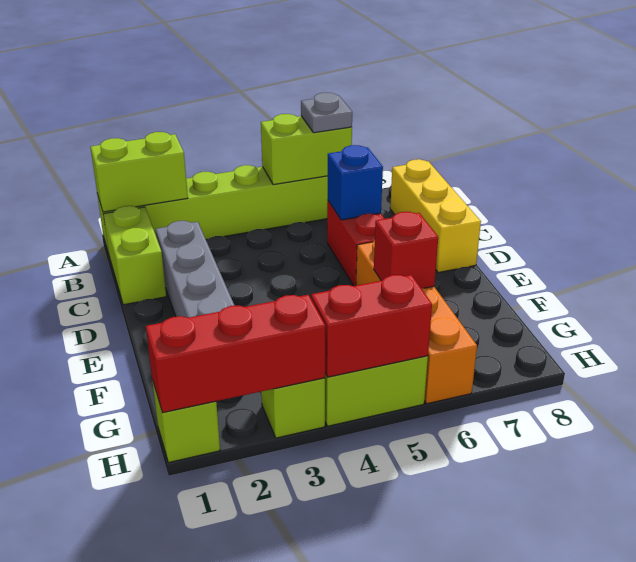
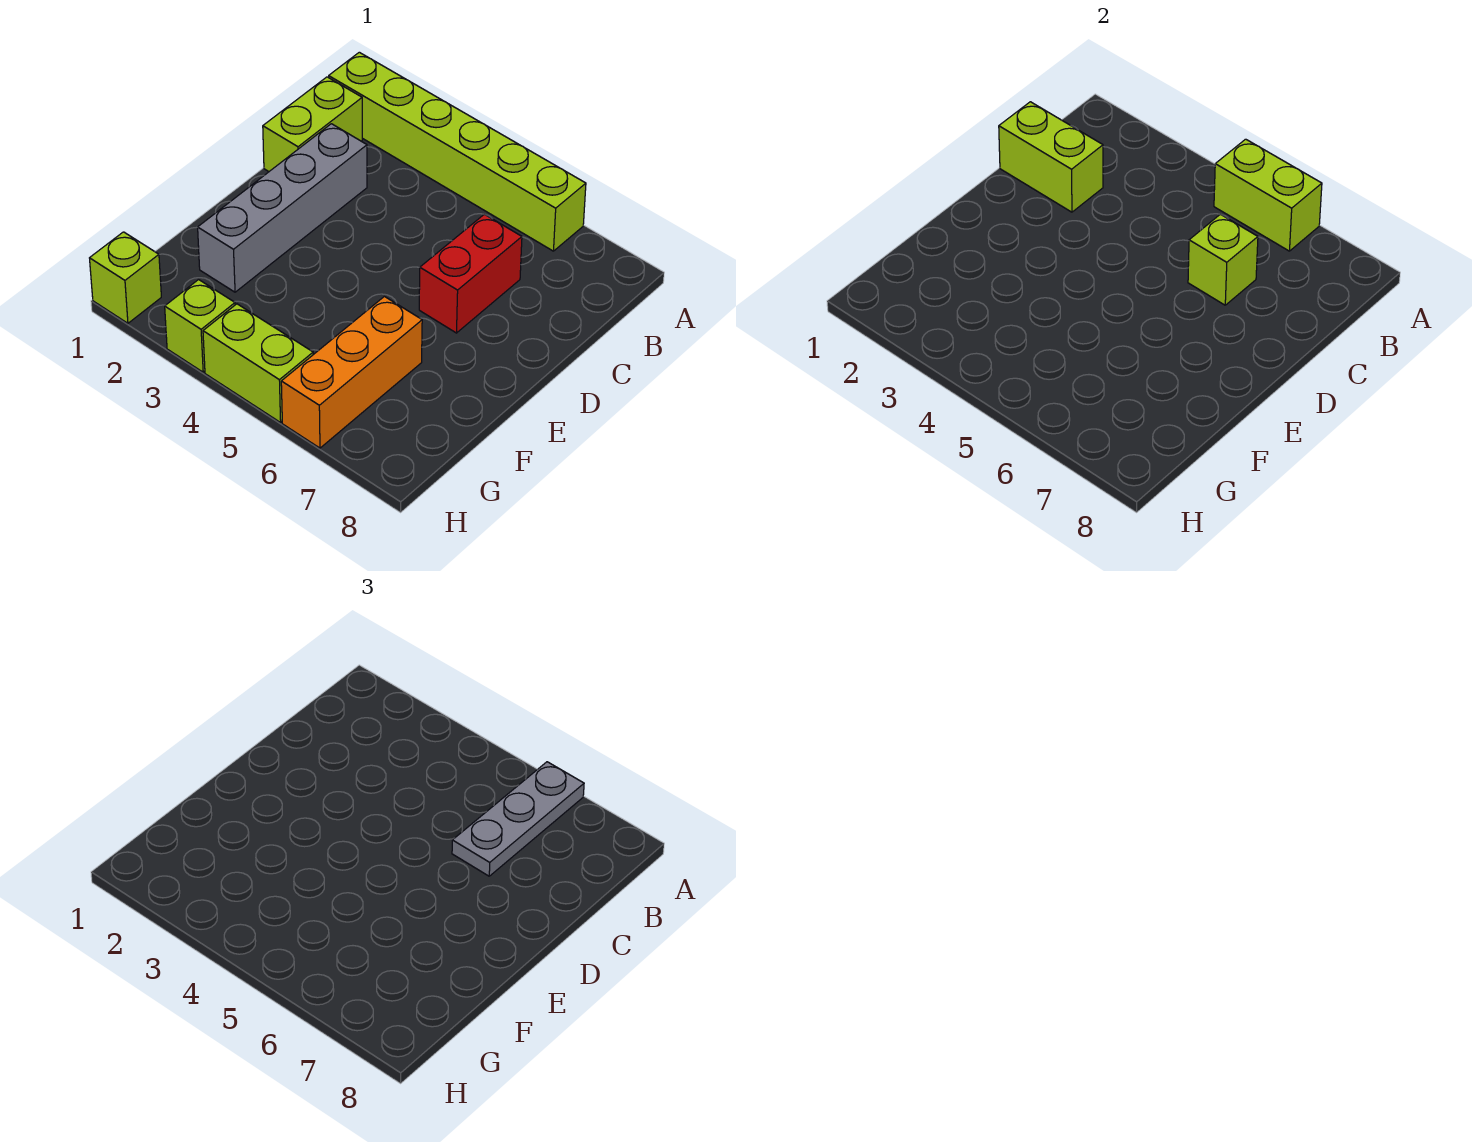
lime 1x2 brick [91,132,188,212] -> lime 1x2 brick moved to [999,102,1103,212]
grey 1x1 plate [301,93,352,133] -> grey 1x3 plate [452,762,584,876]
yellow 1x3 brick [390,159,481,273] -> none
blue 1x1 brick [328,145,383,220] -> lime 1x1 brick [1188,214,1258,305]
orange 1x4 brick [356,240,477,404] -> orange 1x3 brick [281,297,422,448]
red 1x1 brick [374,212,438,289] -> none
red 1x3 brick [146,295,325,413] -> none
red 1x2 brick [311,275,432,377] -> none

